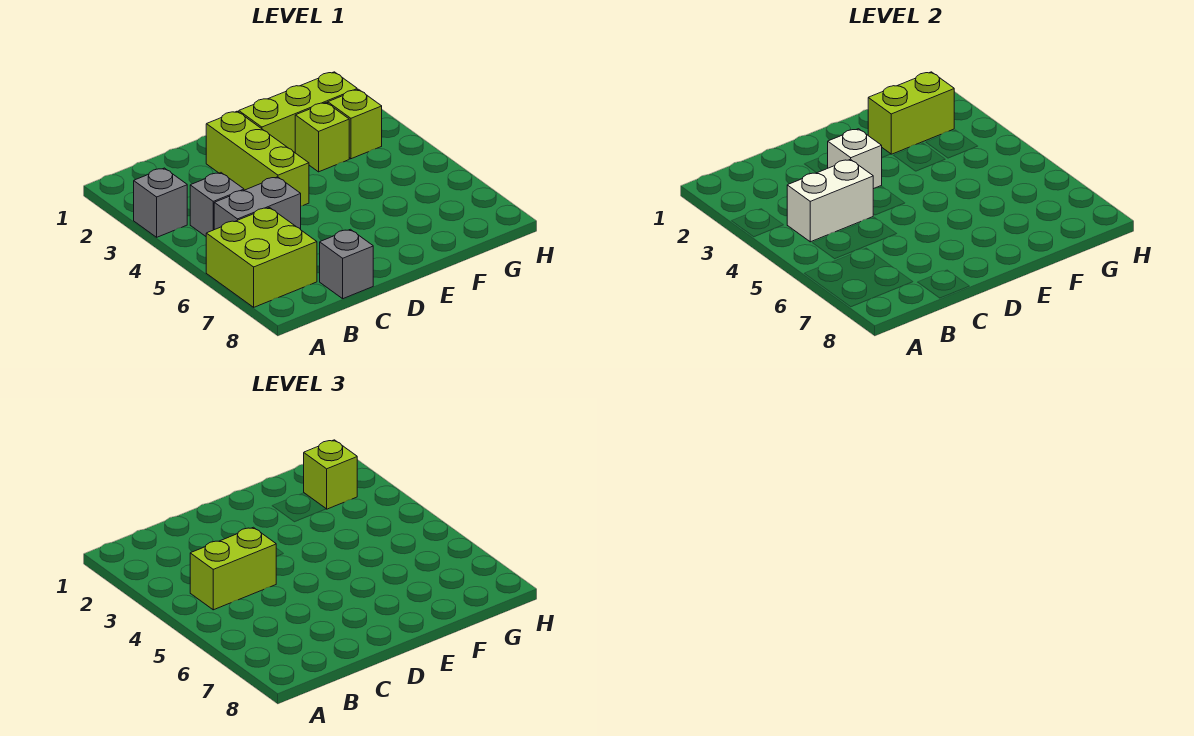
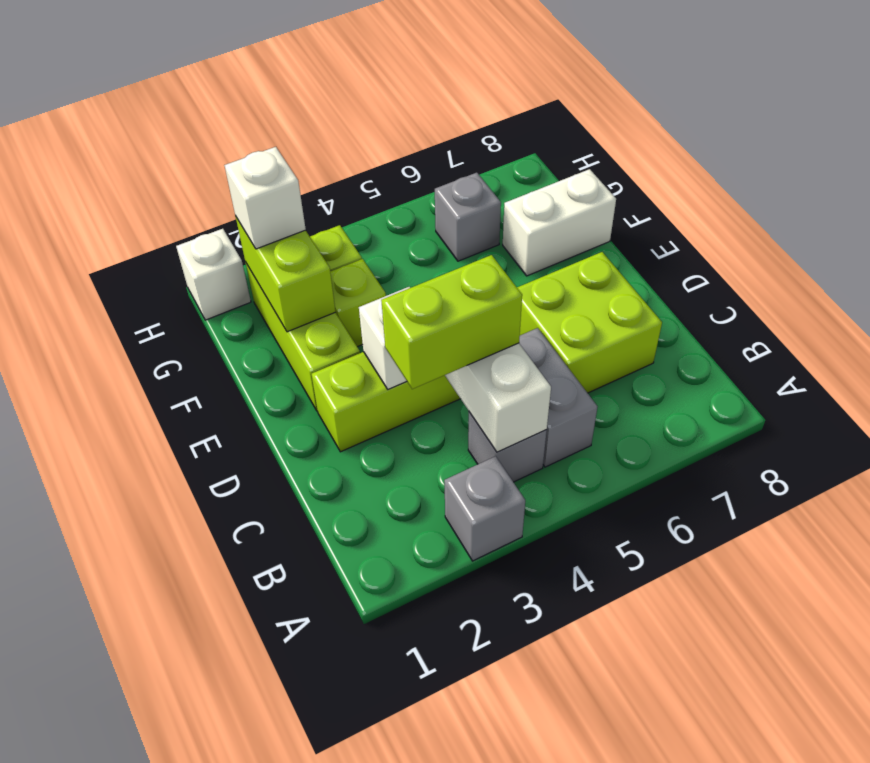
lime 2x2 brick [206,208,317,307] -> lime 2x2 brick moved to [517,252,662,393]
lime 1x2 brick [190,527,277,610] -> lime 1x2 brick turned to [381,255,522,389]
grey 1x1 brick [320,229,373,299] -> grey 1x1 brick moved to [435,173,501,261]
none -> white 1x2 brick [503,169,616,276]
lime 1x1 brick [304,440,357,509] -> white 1x1 brick [225,147,306,249]
none -> white 1x1 brick [176,229,251,320]

